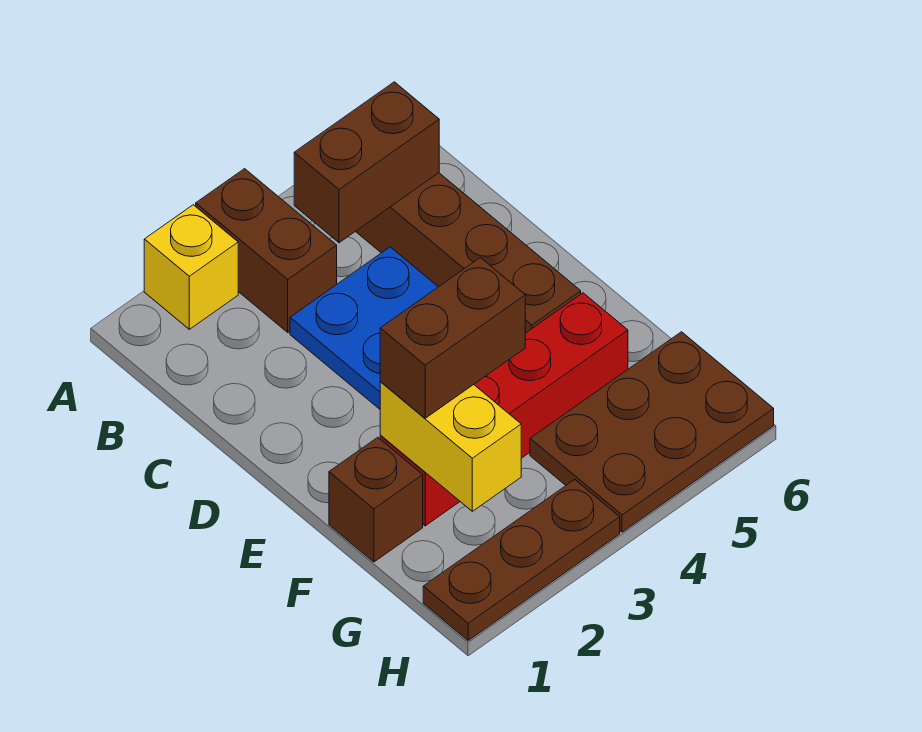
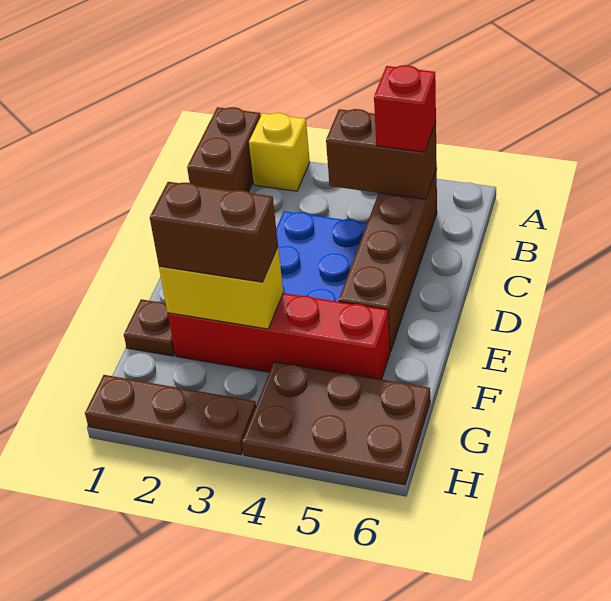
brown 1x2 brick [196,169,337,332] -> brown 1x2 brick moved to [187,107,261,192]
none -> red 1x1 brick [374,65,436,152]
brown 1x1 brick [329,437,423,562] -> brown 1x1 plate [124,299,175,356]
yellow 1x2 brick [380,382,521,511] -> yellow 1x2 brick turned to [159,248,283,329]

